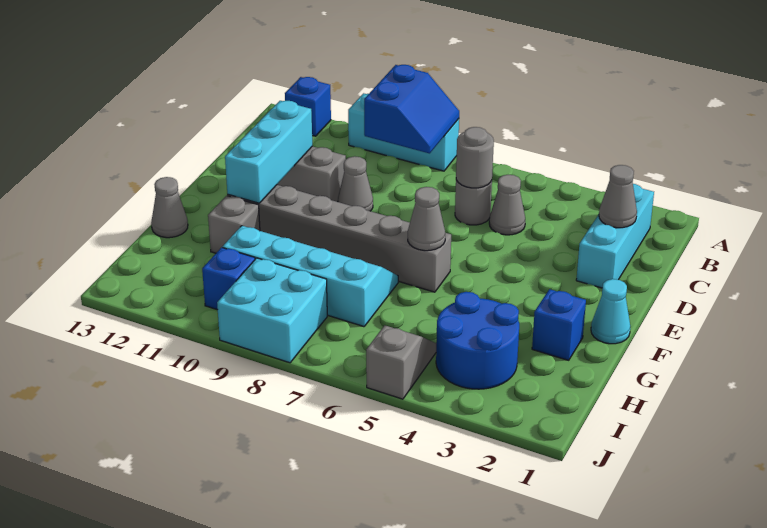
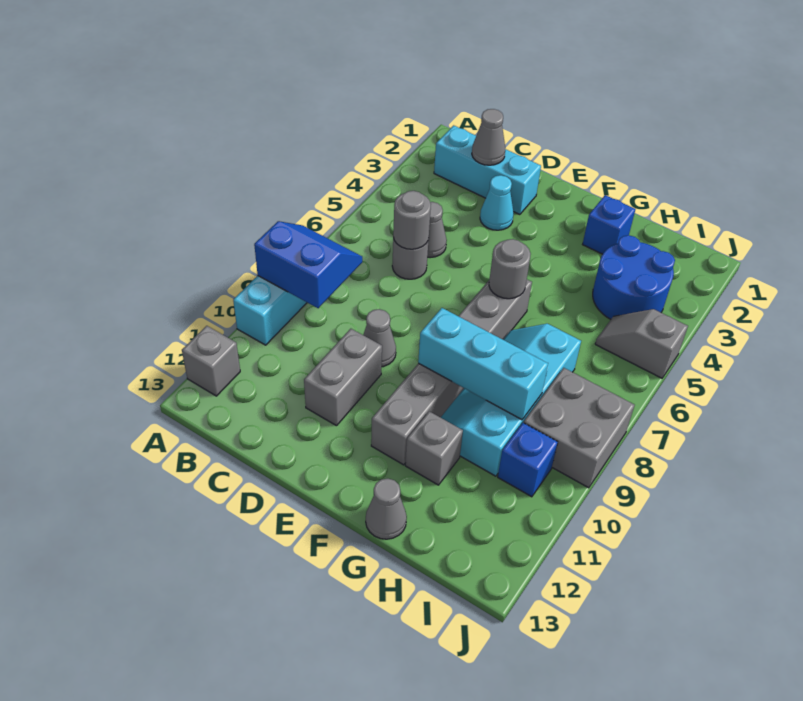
blue 1x1 brick [285,77,331,136] -> grey 1x1 brick [182,326,240,396]
cyan 1x3 brick [225,101,312,203] -> cyan 1x3 brick moved to [418,308,548,420]
cyan 1x1 cone [591,279,630,344] -> cyan 1x1 cone moved to [480,175,514,230]
grey 1x1 cone [408,187,445,251] -> grey 1x1 round brick [489,239,531,299]
cyan 2x2 brick [217,258,327,363] -> grey 2x2 brick [524,368,634,488]

